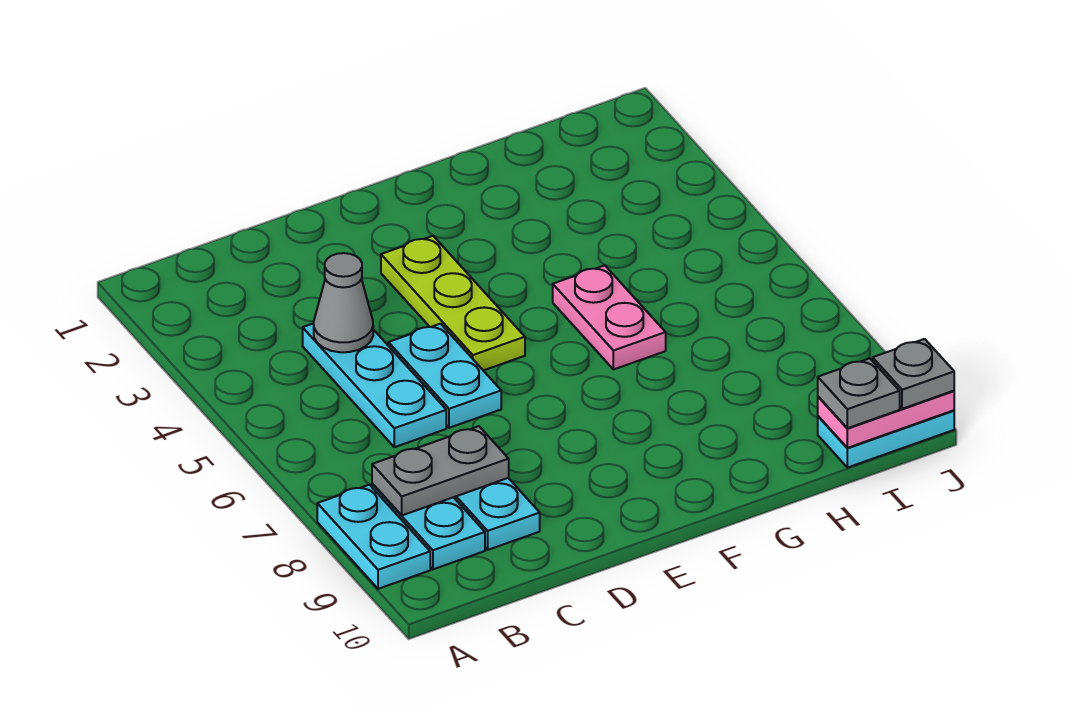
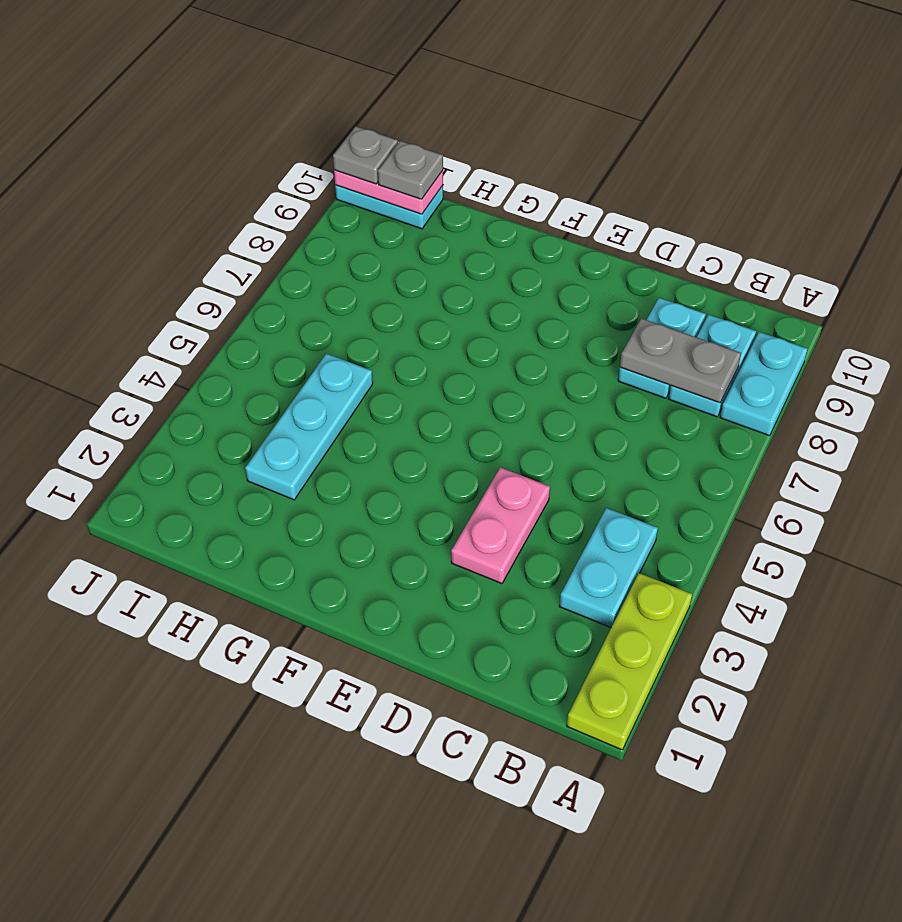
cyan 1x3 plate [303,323,446,447] -> cyan 1x3 plate moved to [245,354,373,500]
grey 1x1 cone [314,253,373,352] -> none
cyan 1x2 plate [388,324,501,428] -> cyan 1x2 plate moved to [559,508,658,627]
lime 1x3 plate [381,236,525,371] -> lime 1x3 plate moved to [567,573,692,750]
pink 1x2 plate [553,265,666,370] -> pink 1x2 plate moved to [451,467,550,584]

